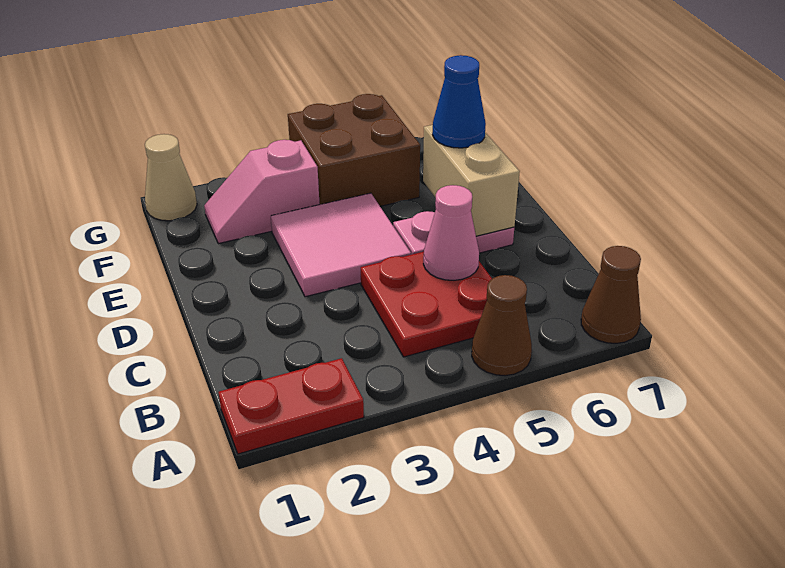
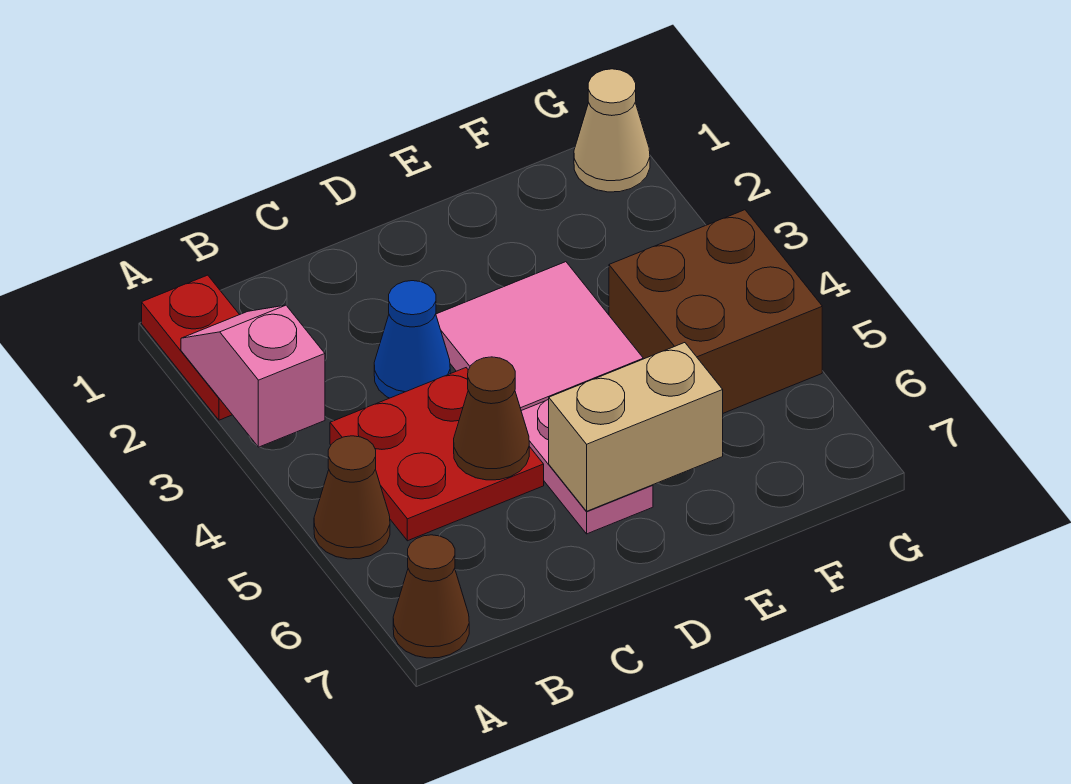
pink 1x1 cone [423,185,479,280] -> brown 1x1 cone [454,357,529,480]
blue 1x1 cone [432,55,486,148] -> blue 1x1 cone moved to [374,281,450,398]
pink 1x2 slope [204,140,320,244] -> pink 1x2 slope moved to [181,305,325,447]

